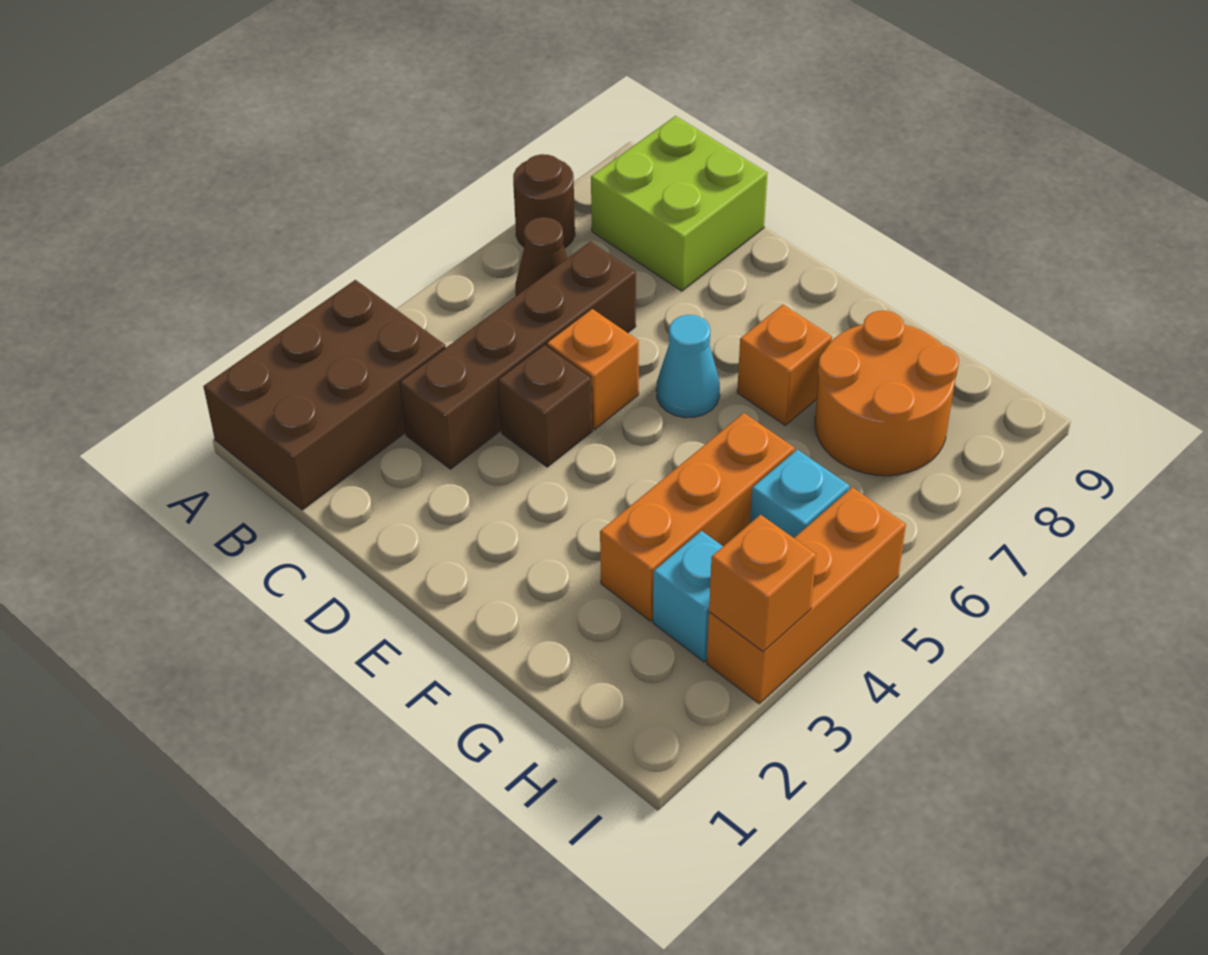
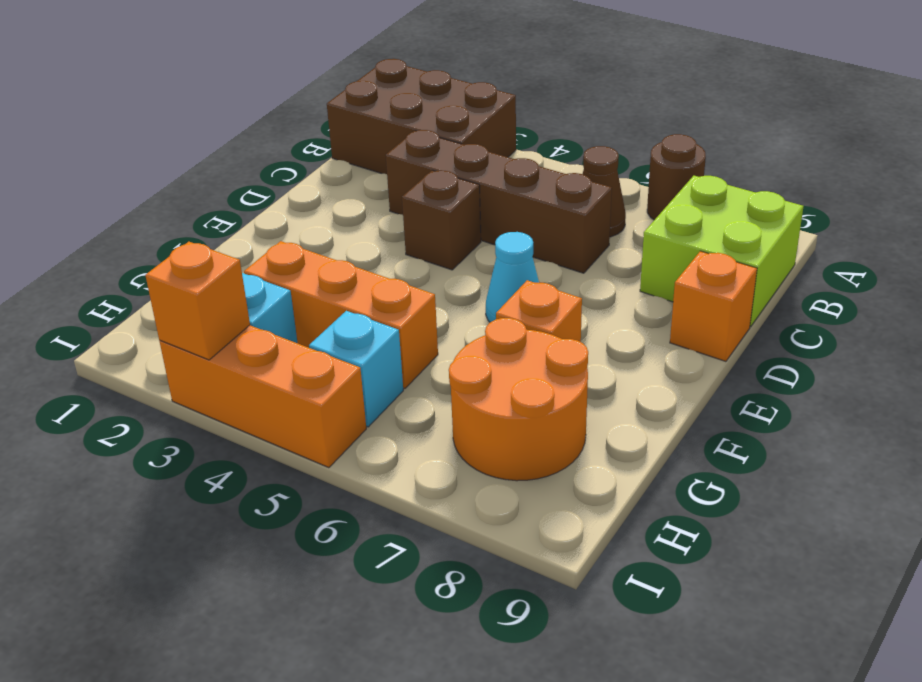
orange 1x1 brick [547,309,639,429] -> orange 1x1 brick moved to [670,251,757,361]

